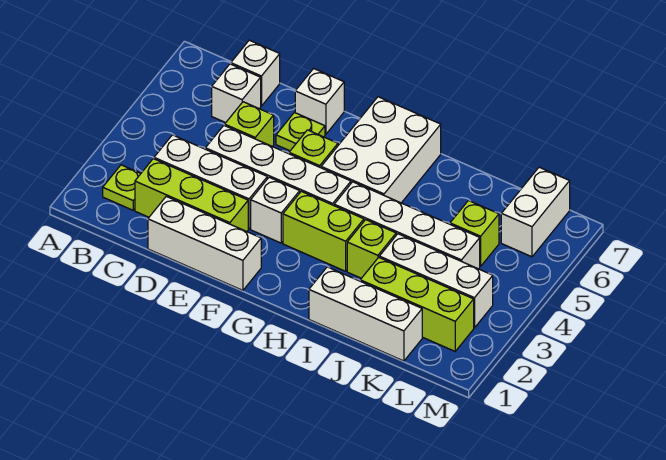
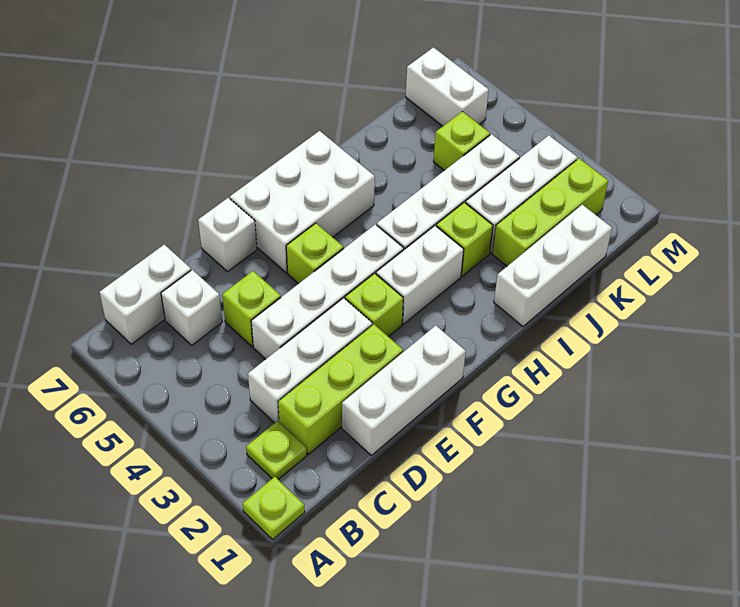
white 1x1 brick [231,40,280,106] -> white 1x2 brick [100,244,191,344]
lime 1x1 plate [276,113,325,151] -> lime 1x1 plate moved to [243,477,305,539]
white 1x1 brick [251,177,300,243] -> lime 1x1 brick [345,273,403,337]
lime 1x2 brick [283,191,364,271] -> white 1x2 brick [376,226,464,324]
white 2x3 brick [321,97,441,203] -> white 2x3 brick turned to [230,131,375,273]

